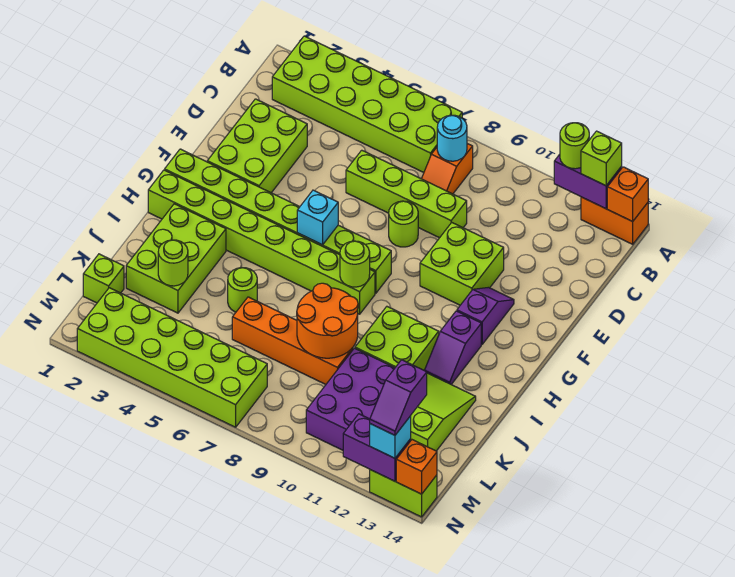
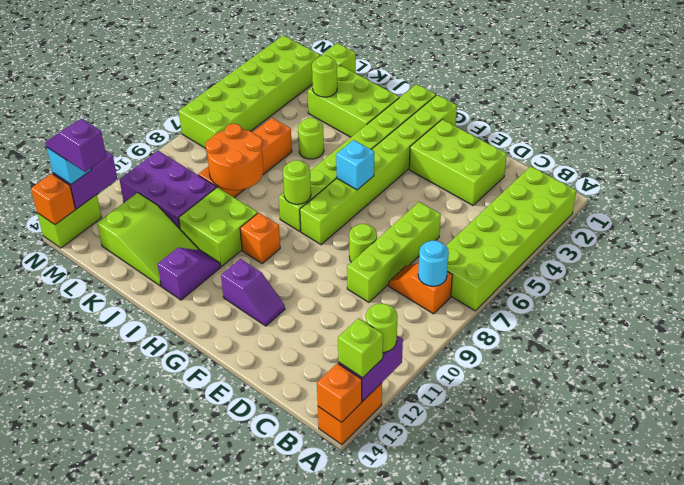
lime 2x2 brick [420,223,504,305] -> none
none -> orange 1x1 brick [240,213,280,264]
purple 1x2 slope [424,311,481,384] -> purple 1x2 slope turned to [158,247,221,300]

